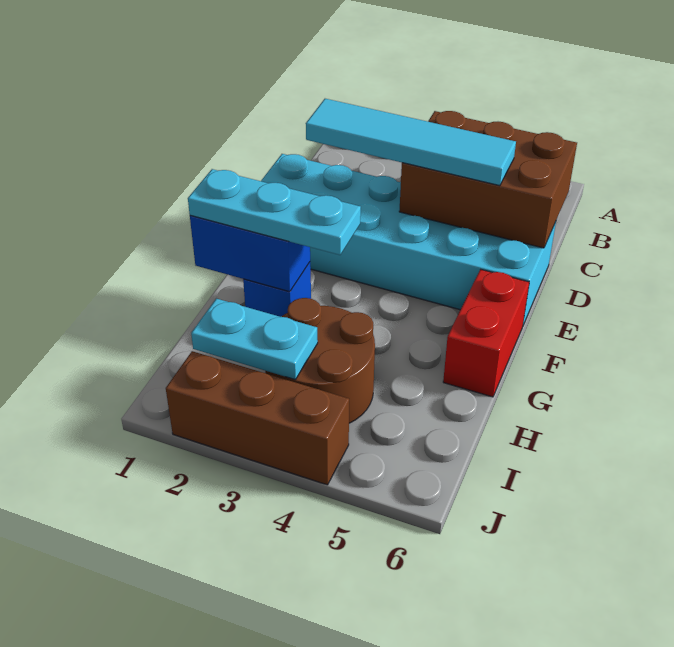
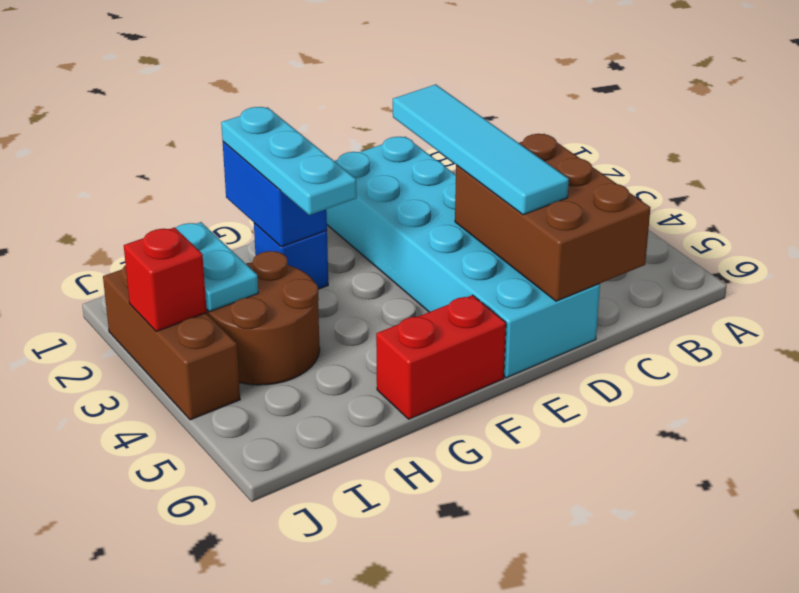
none -> red 1x1 brick [124,227,207,331]

